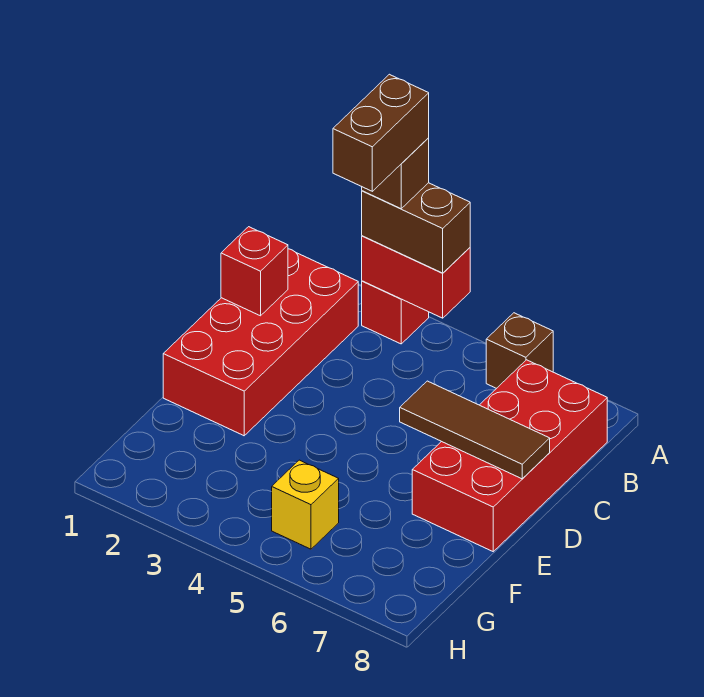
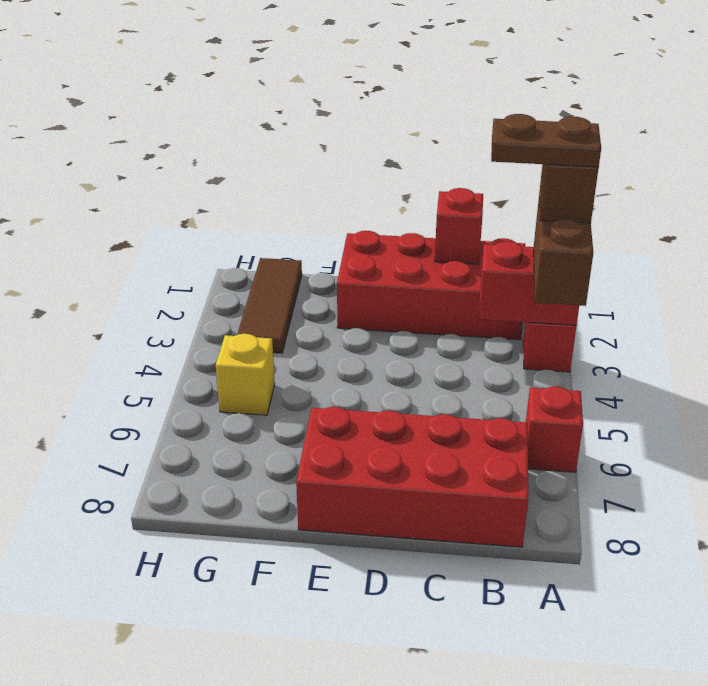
red 1x2 brick [362,236,470,318] -> red 1x2 brick turned to [479,241,579,325]
brown 1x2 brick [333,74,429,191] -> brown 1x2 plate [491,114,601,167]
brown 1x1 brick [486,313,553,388] -> red 1x1 brick [526,387,583,472]
brown 1x3 tile [400,381,550,479] -> brown 1x3 tile moved to [237,258,302,353]

